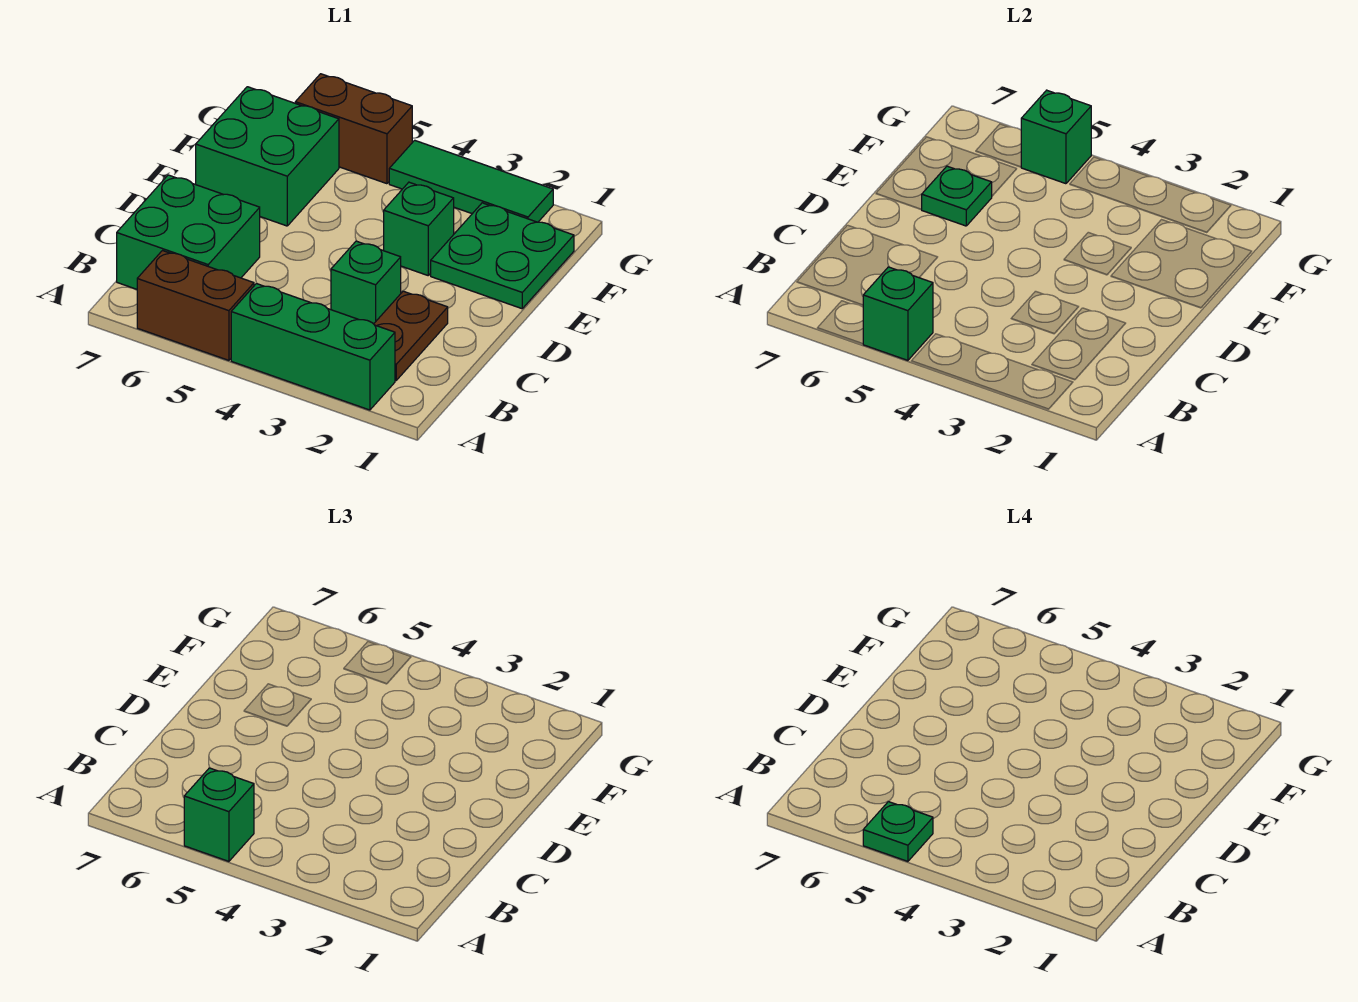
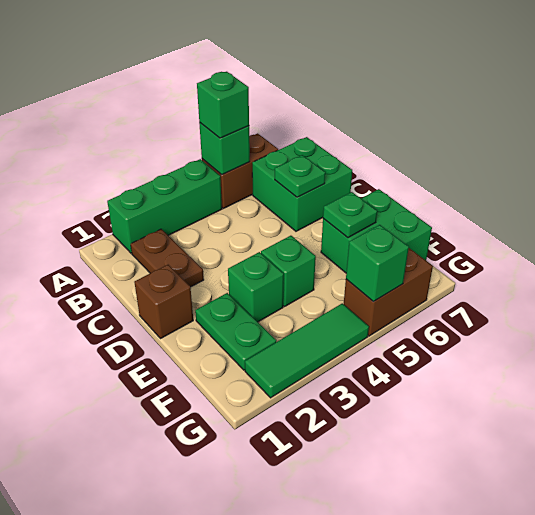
green 1x1 plate [863,802,933,861] -> green 1x1 plate moved to [275,155,325,197]
green 1x1 brick [331,241,401,324] -> green 1x1 brick moved to [261,236,316,307]
none -> brown 1x1 brick [134,265,193,339]
green 2x2 plate [431,203,574,309] -> green 1x2 plate [195,293,276,370]

